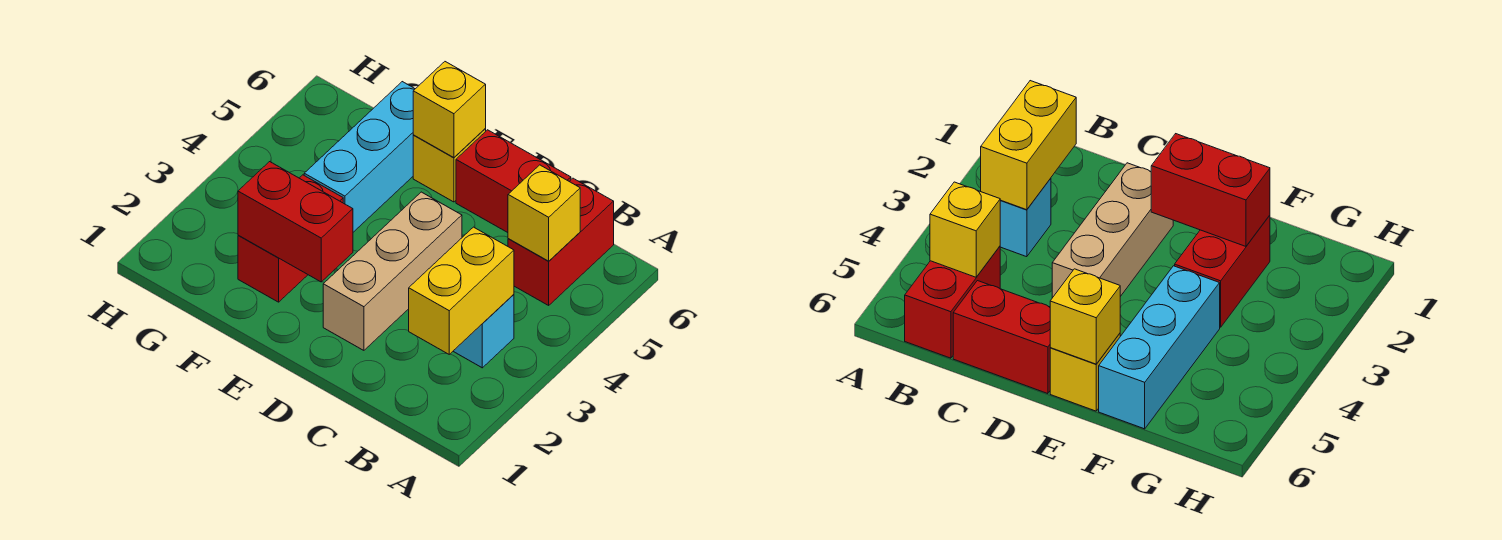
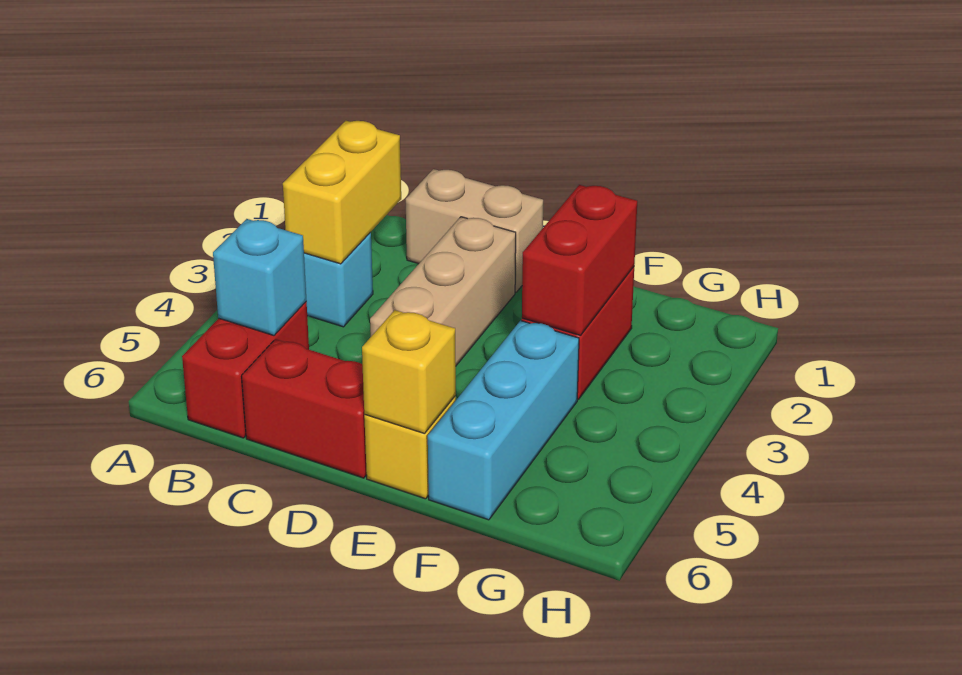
yellow 1x1 brick [508,165,580,261] -> cyan 1x1 brick [213,219,307,335]
none -> tan 1x2 brick [406,169,543,292]
red 1x2 brick [238,162,353,282] -> red 1x2 brick turned to [522,185,637,336]

